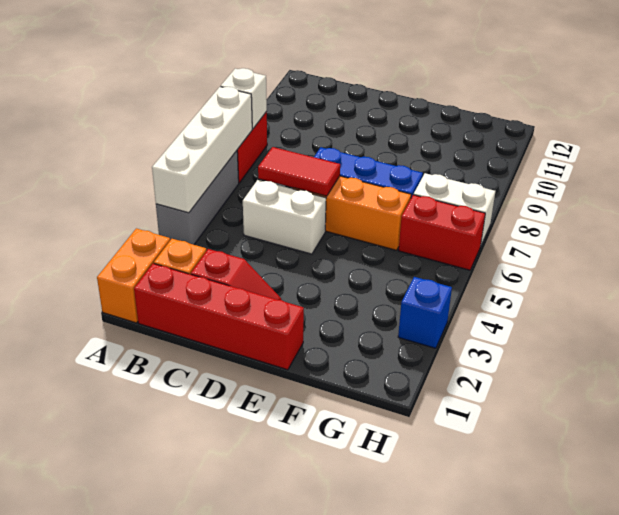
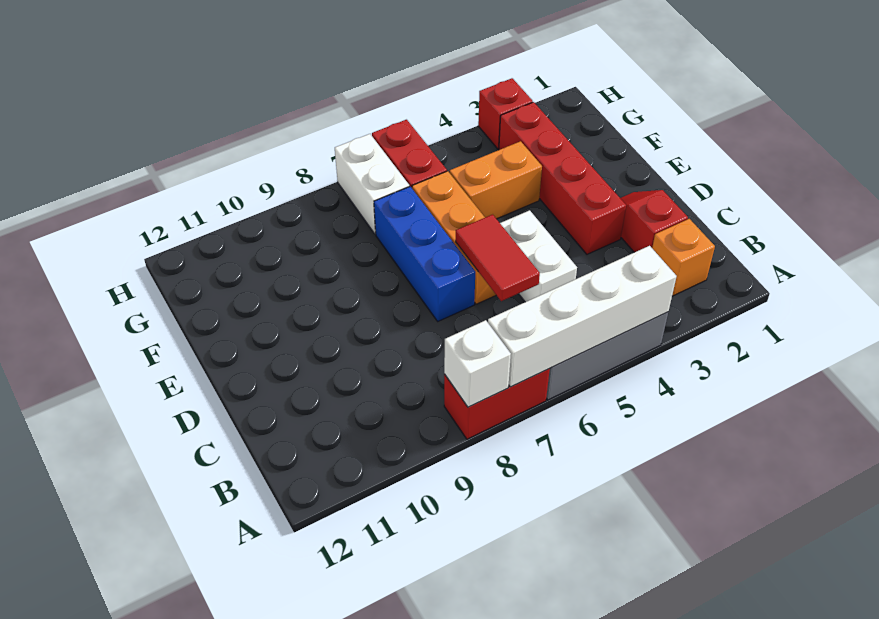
orange 1x2 brick [97,228,170,323] -> orange 1x2 brick moved to [450,141,542,219]
red 1x4 brick [134,264,304,370] -> red 1x4 brick moved to [499,102,626,254]
blue 1x1 brick [398,277,452,348] -> red 1x1 brick [478,78,533,149]

